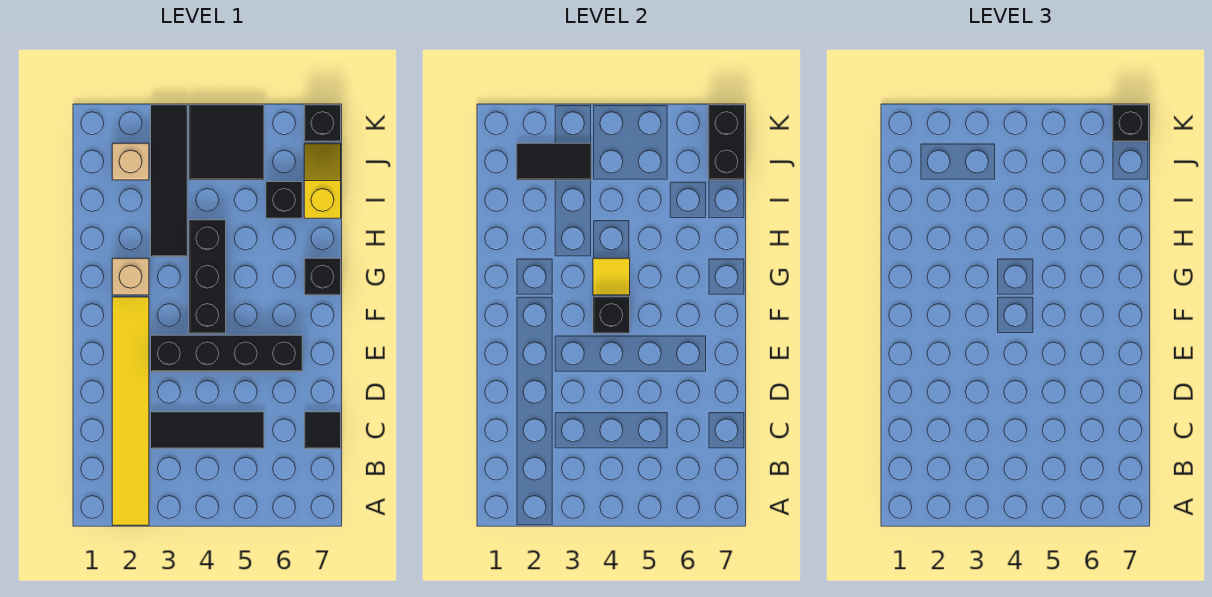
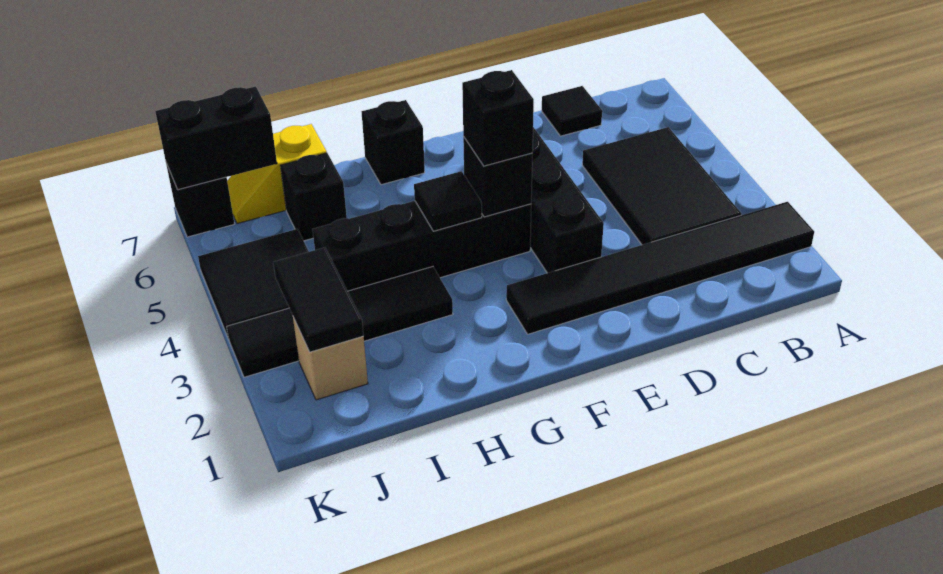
yellow 1x6 tile [112,297,149,525] -> black 1x6 tile [506,202,814,334]
black 1x3 tile [151,412,264,449] -> black 2x3 tile [582,127,741,245]
black 1x3 brick [189,220,226,333] -> black 1x4 brick [312,201,531,291]
tan 1x1 brick [112,258,149,295] -> none
yellow 1x1 tile [593,258,630,295] -> black 1x1 tile [414,171,482,231]
black 1x1 brick [1112,105,1149,142] -> black 1x1 brick moved to [462,70,534,166]

